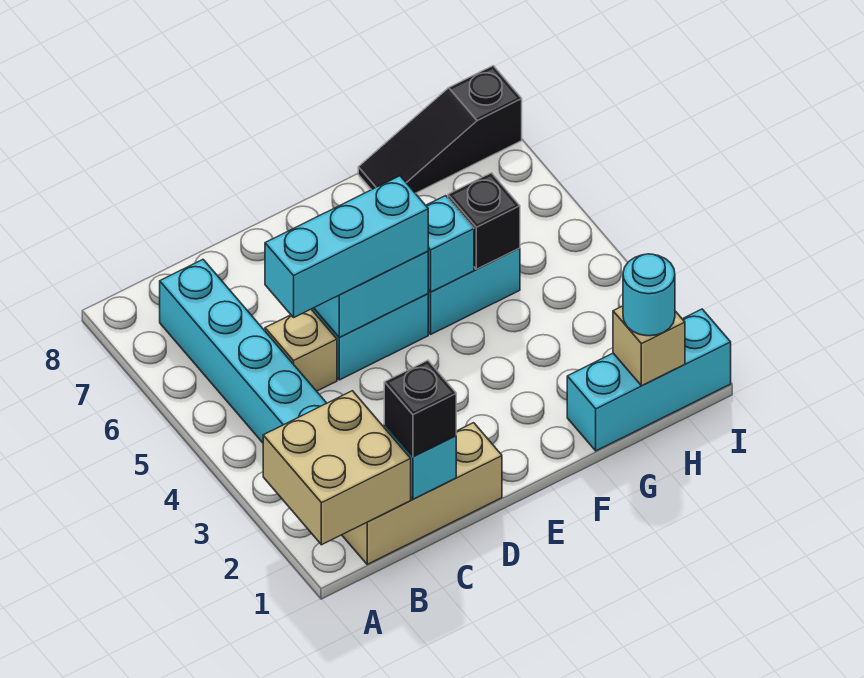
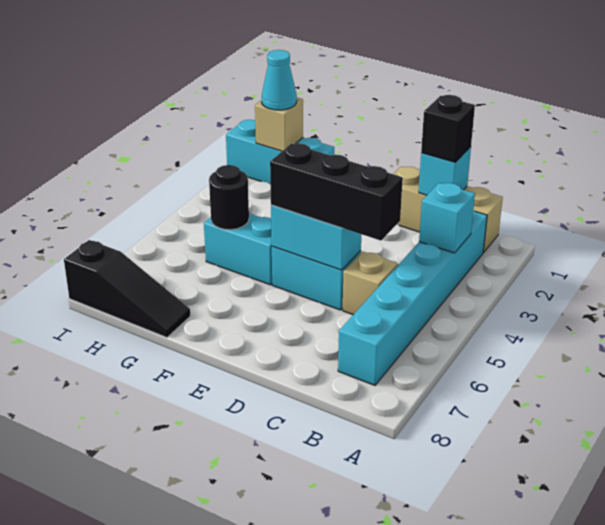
tan 2x2 brick [263,391,411,545] -> none
cyan 1x3 brick [265,176,428,317] -> black 1x3 brick [270,143,403,241]
cyan 1x1 brick [426,196,474,292] -> cyan 1x1 brick moved to [419,183,475,253]
black 1x1 brick [448,173,520,269] -> black 1x1 round brick [209,165,249,230]
cyan 1x1 round brick [623,254,675,336] -> cyan 1x1 cone [262,50,297,110]

